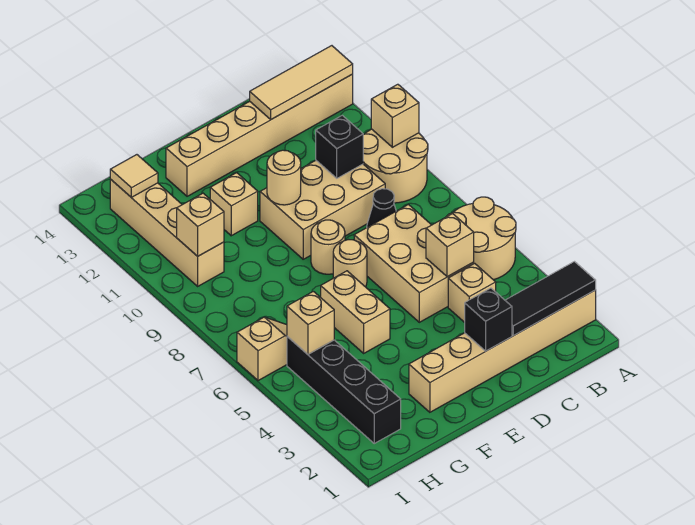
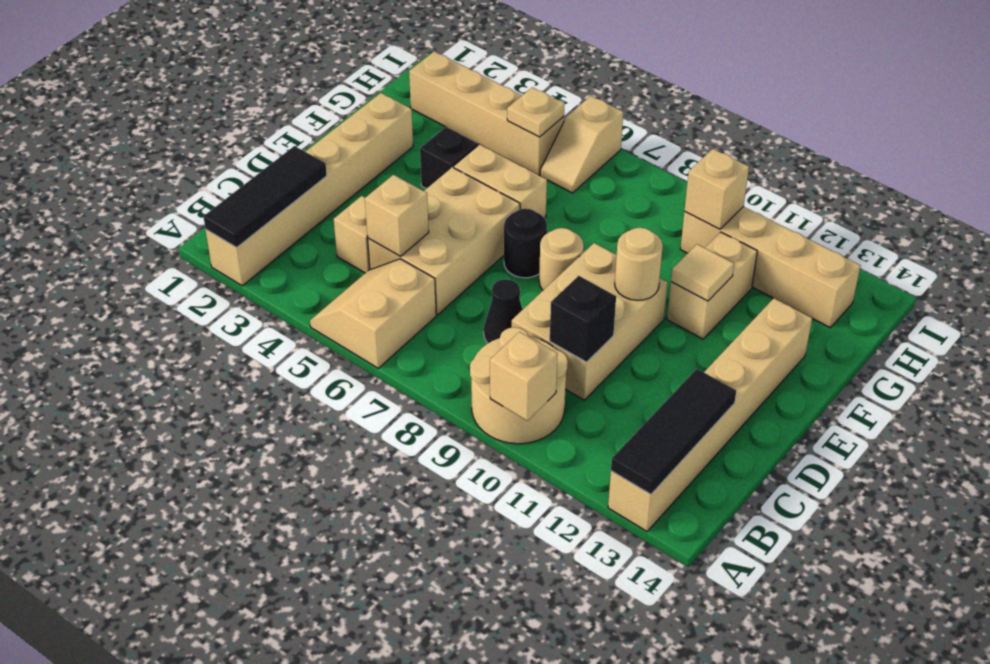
tan 2x2 round brick [446,197,516,280] -> tan 2x2 slope [310,259,436,368]
tan 1x3 tile [250,46,353,119] -> black 1x3 tile [611,369,736,494]
tan 2x3 brick [354,205,474,322] -> tan 2x3 brick turned to [368,167,520,315]
black 1x1 brick [465,288,512,351] -> black 1x1 brick moved to [420,127,478,189]
tan 1x1 round brick [333,240,367,287] -> black 1x1 round brick [504,209,547,278]
tan 1x1 brick [210,173,258,236] -> tan 1x2 brick [667,232,757,339]
black 1x4 brick [287,336,401,443] -> tan 1x4 brick [409,51,564,175]
tan 1x1 brick [287,291,334,354] -> tan 1x1 plate [507,87,565,137]
tan 1x1 tile [110,155,158,197] -> tan 1x1 tile moved to [671,244,734,301]

